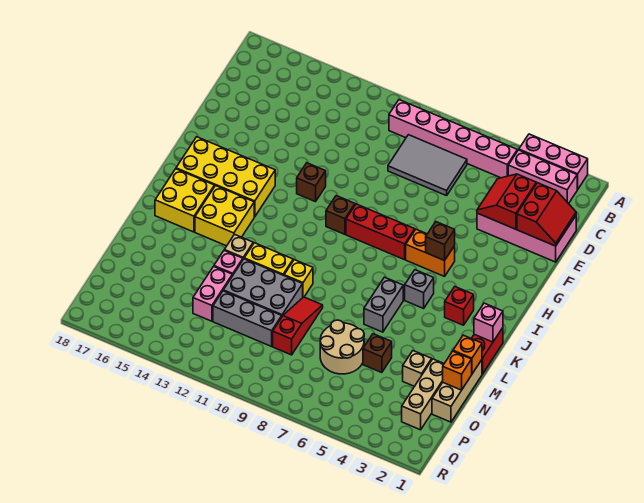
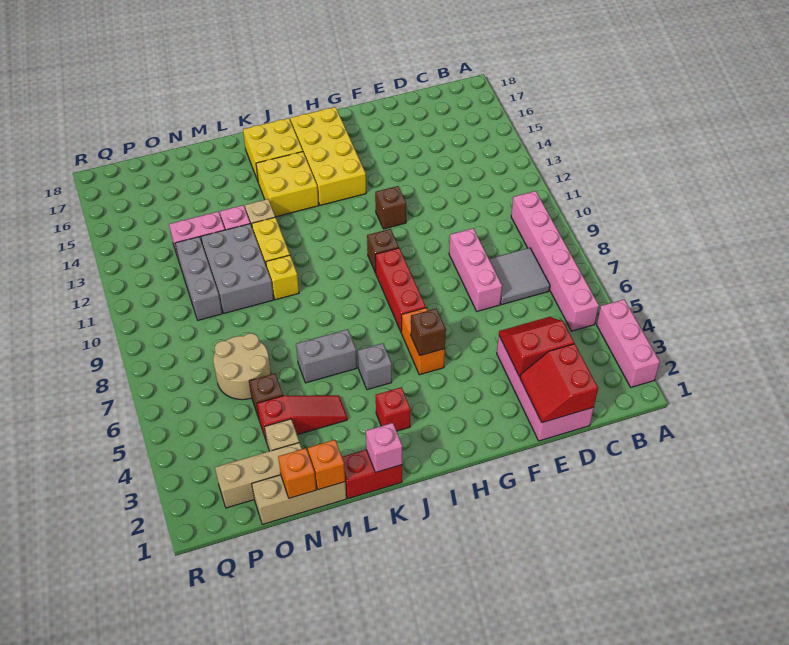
pink 1x3 brick [508,150,578,204] -> pink 1x3 brick moved to [449,228,502,311]
grey 2x3 tile [388,135,467,196] -> grey 2x2 tile [489,248,550,305]
red 2x2 slope [517,183,576,246] -> red 2x2 slope turned to [520,344,598,423]
red 1x3 slope [273,297,323,355] -> red 1x3 slope moved to [257,395,347,442]

